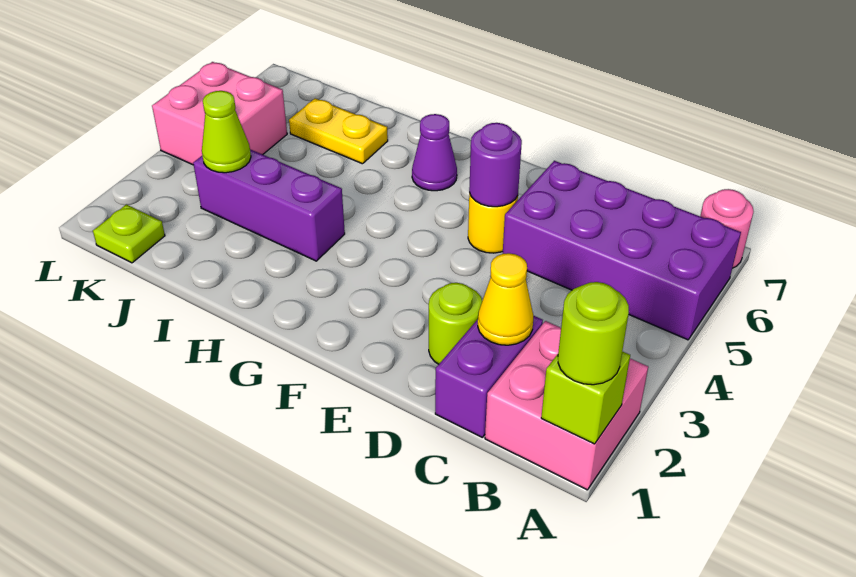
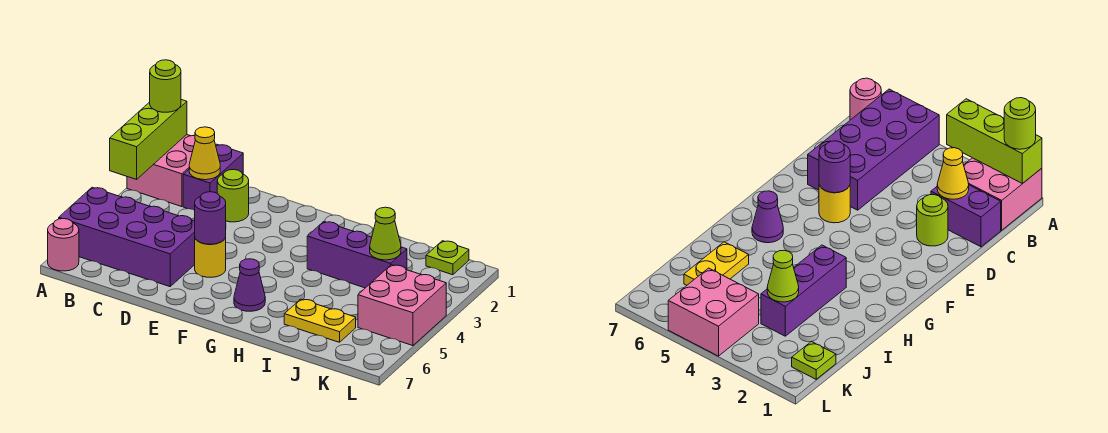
lime 1x1 brick [541,351,630,444] -> lime 1x3 brick [110,100,187,179]

